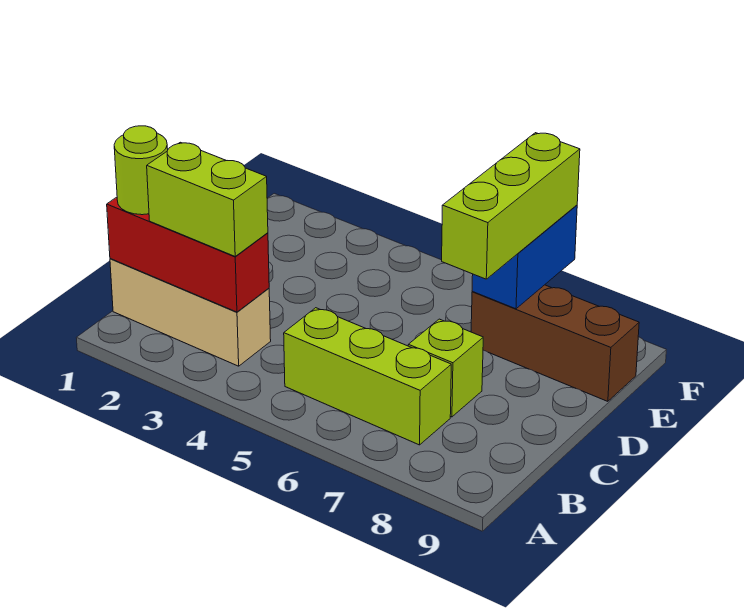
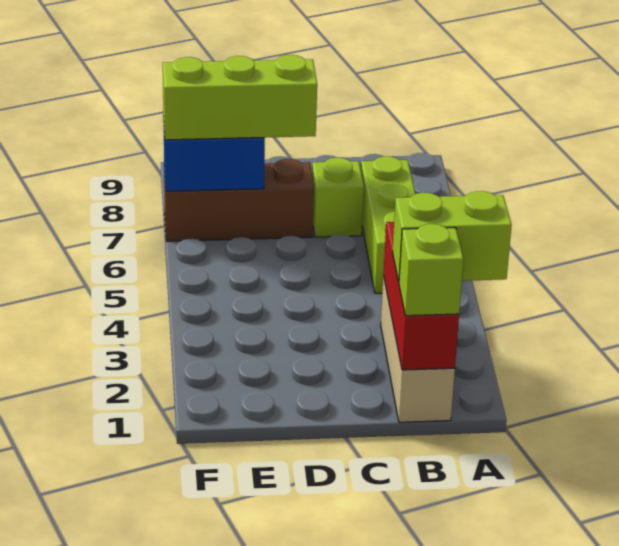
lime 1x1 round brick [114,126,168,215] -> lime 1x1 brick [399,224,463,316]
lime 1x2 brick [147,142,268,256] -> lime 1x2 brick turned to [392,191,512,282]
brown 1x3 brick [471,285,639,401] -> brown 1x3 brick turned to [164,159,314,241]

